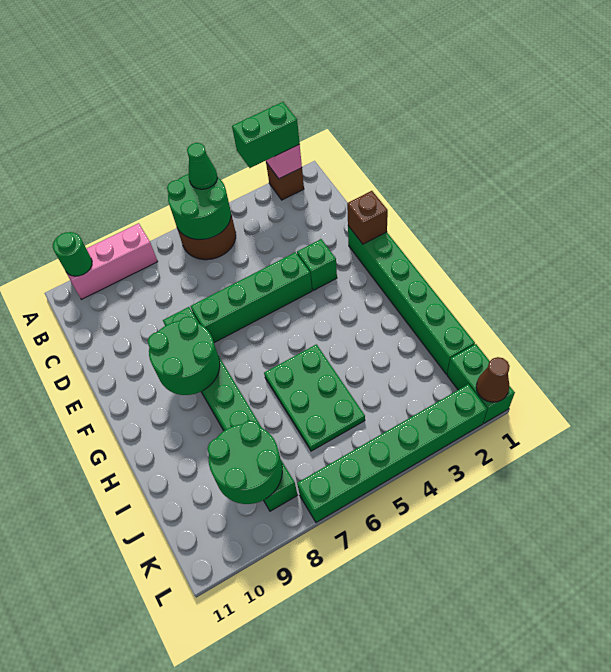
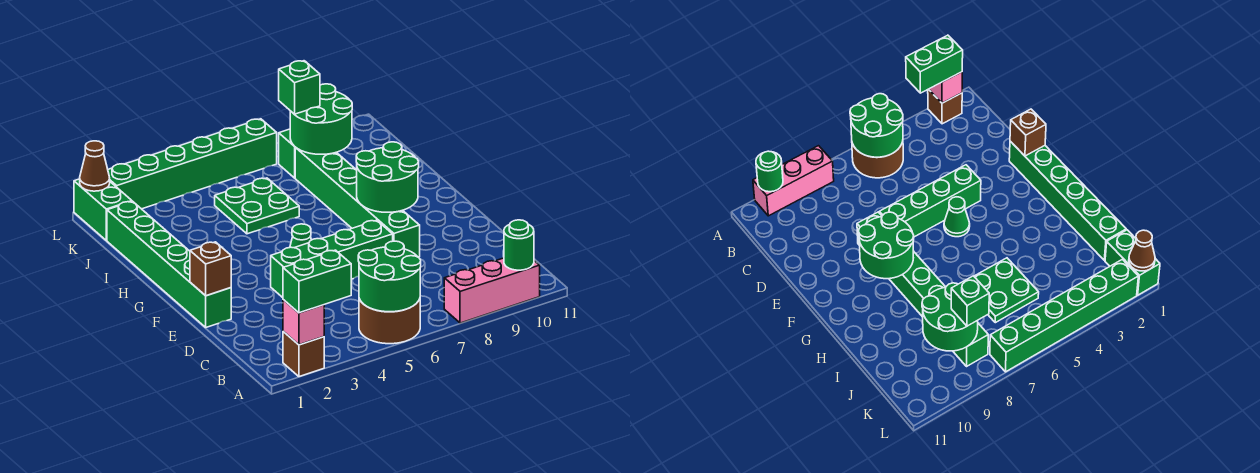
green 1x1 cone [187,143,217,189] -> green 1x1 cone moved to [290,224,311,248]
green 1x1 brick [297,239,337,291] -> green 1x1 brick moved to [279,61,320,114]
green 2x3 plate [264,344,365,451] -> green 2x2 plate [215,178,299,234]

